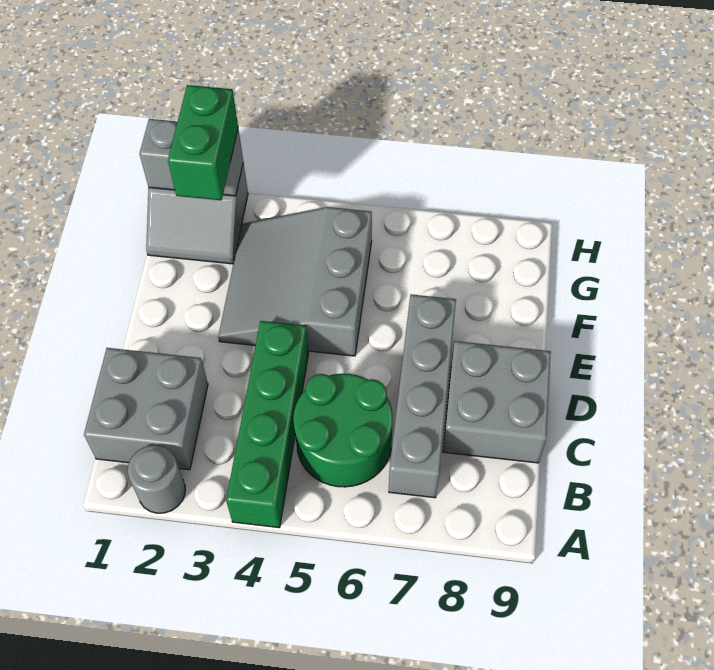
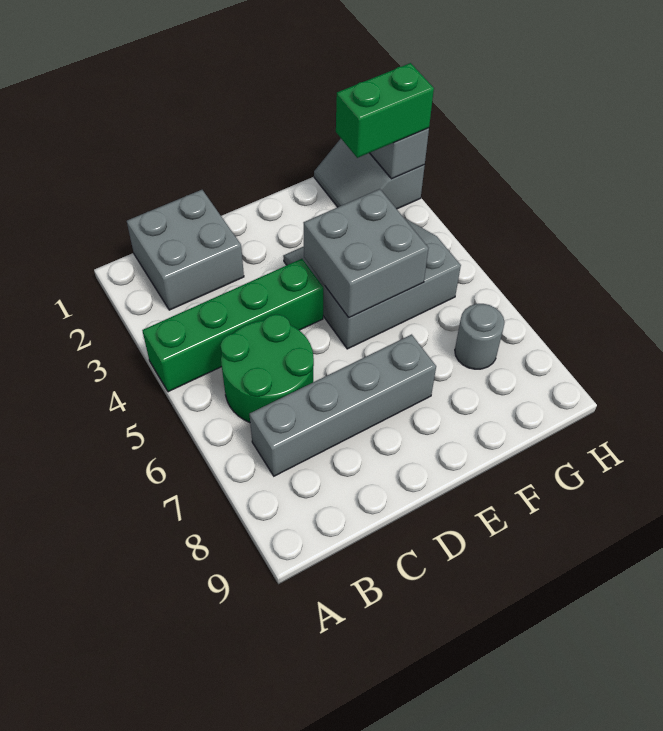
grey 1x1 round brick [128,445,185,513] -> grey 1x1 round brick moved to [455,304,504,369]
grey 2x2 brick [443,341,551,463] -> grey 2x2 brick moved to [304,189,428,318]

